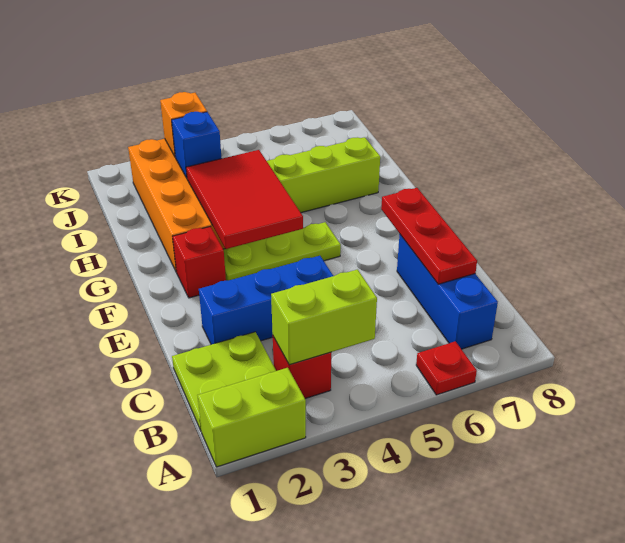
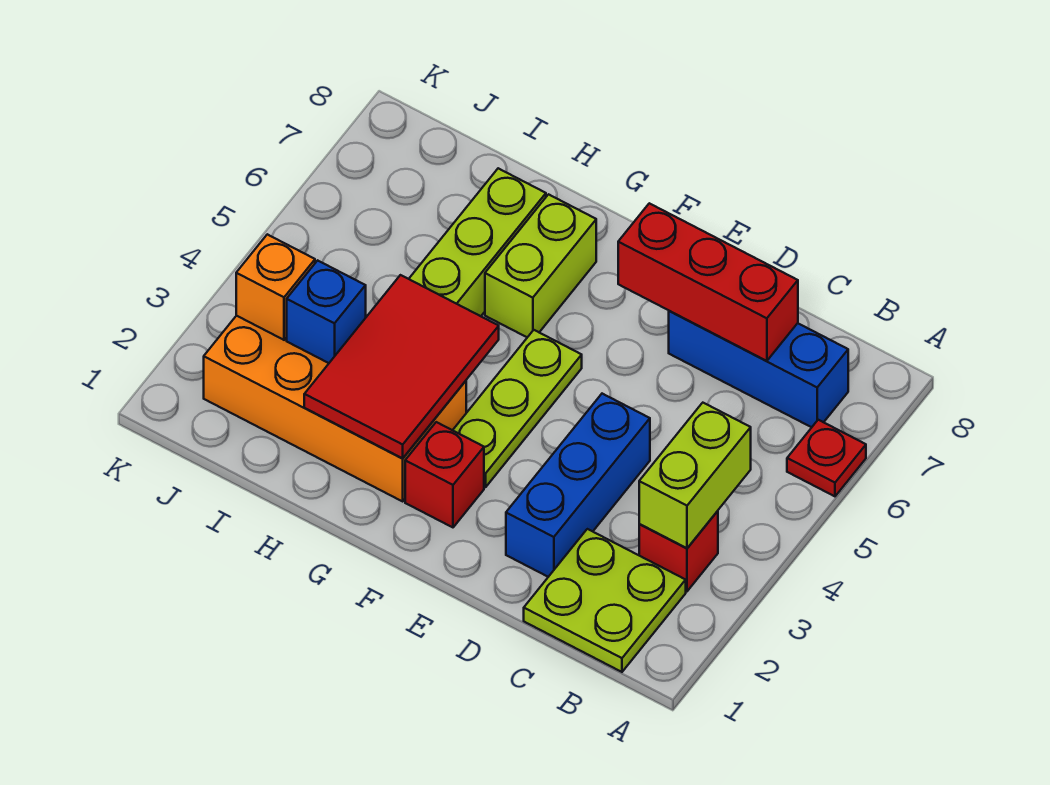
lime 1x2 brick [197,368,306,467] -> lime 1x2 brick moved to [485,194,596,337]
red 1x3 plate [381,188,477,284] -> red 1x3 brick [618,203,798,361]
red 2x3 tile [186,150,303,249] -> red 2x3 tile turned to [304,275,499,458]

